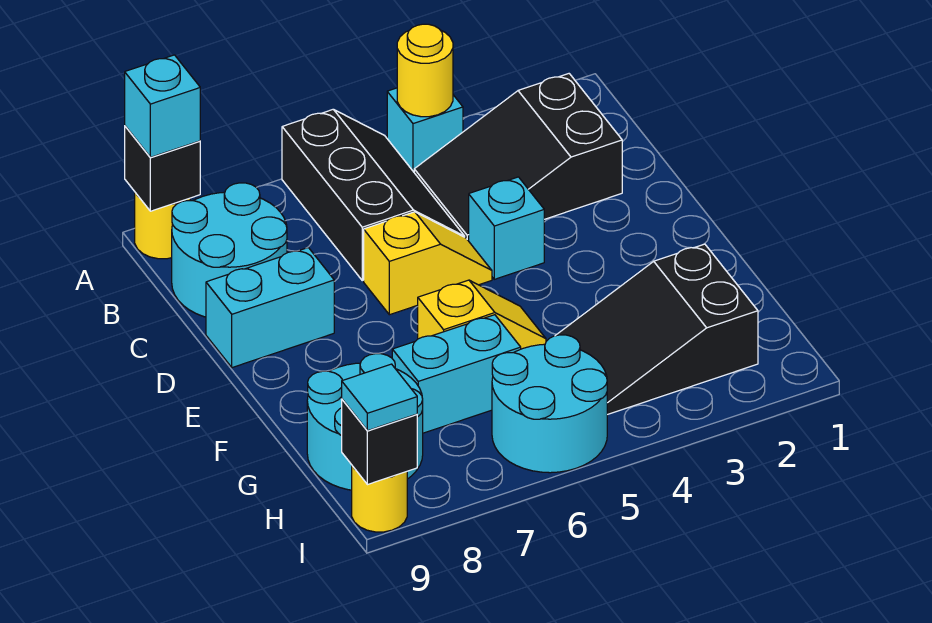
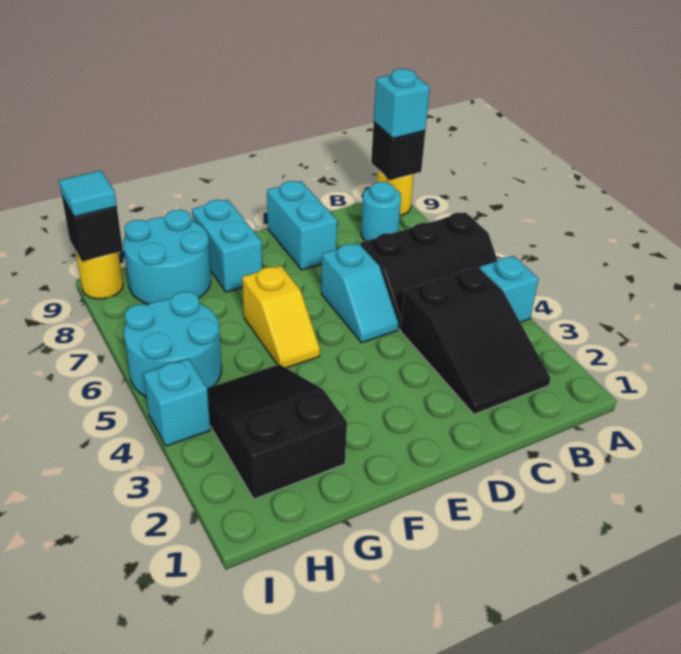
yellow 1x1 round brick [397,24,453,117] -> none
black 2x3 slope [414,74,622,241] -> black 2x3 slope turned to [401,267,551,414]
cyan 2x2 round brick [172,183,287,317] -> cyan 1x1 round brick [361,182,401,241]
cyan 1x1 brick [469,177,544,279] -> cyan 1x1 brick moved to [143,359,210,446]
yellow 1x2 slope [364,212,492,315] -> cyan 1x2 slope [321,243,398,343]
cyan 1x2 brick [392,315,521,433] -> cyan 1x2 brick moved to [192,200,262,292]

